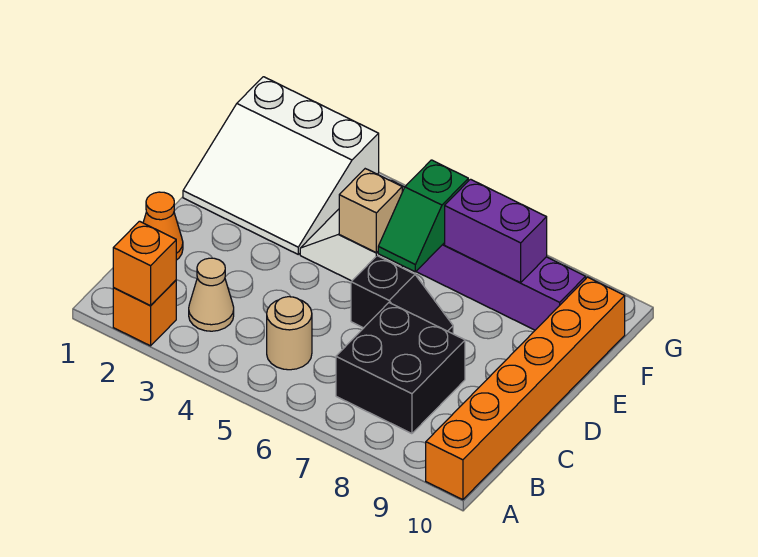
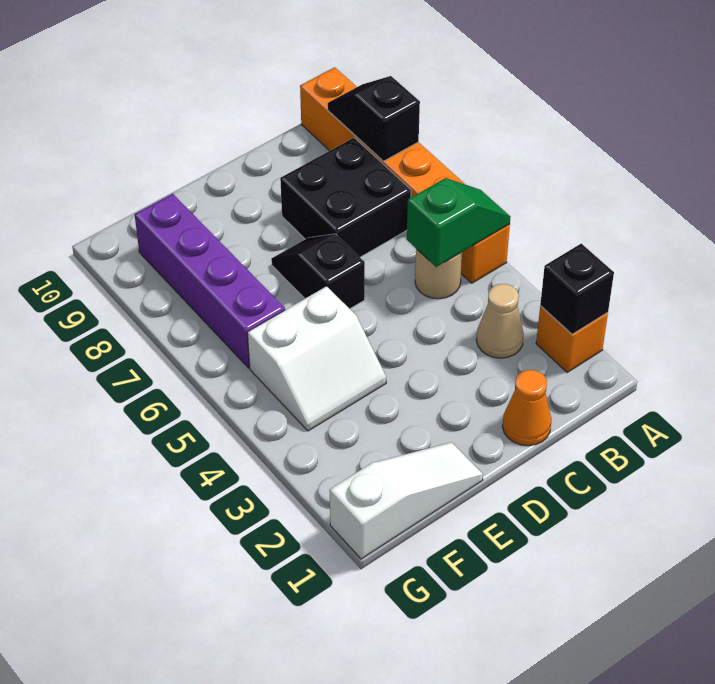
orange 1x1 brick [113,221,176,305] -> black 1x1 brick [540,244,614,334]
none -> black 1x2 slope [328,76,420,161]
orange 1x6 brick [426,277,625,500] -> orange 1x6 brick turned to [300,67,510,283]
white 3x3 slope [183,77,379,254] -> white 1x3 slope [330,442,483,559]
tan 1x1 brick [339,169,402,253] -> none
green 1x2 slope [378,160,468,272] -> green 1x2 slope moved to [407,178,510,267]
purple 1x2 brick [445,179,547,283] -> none

